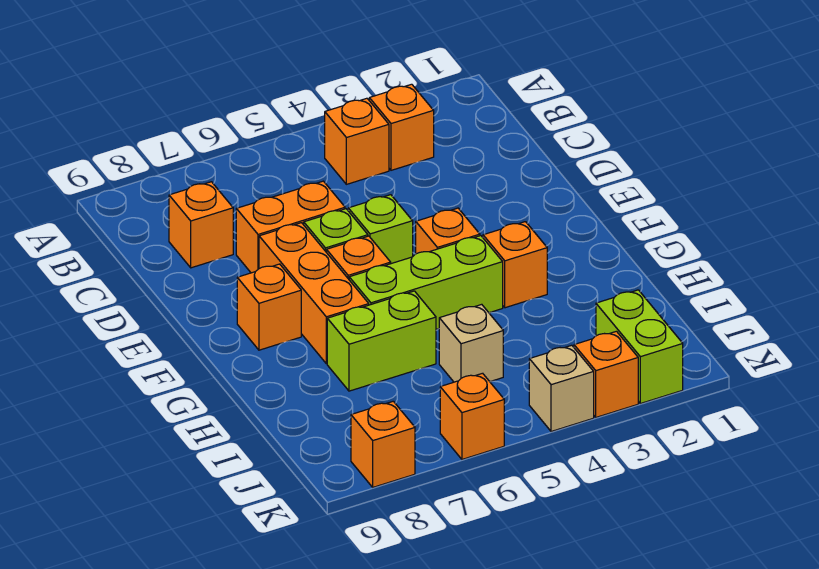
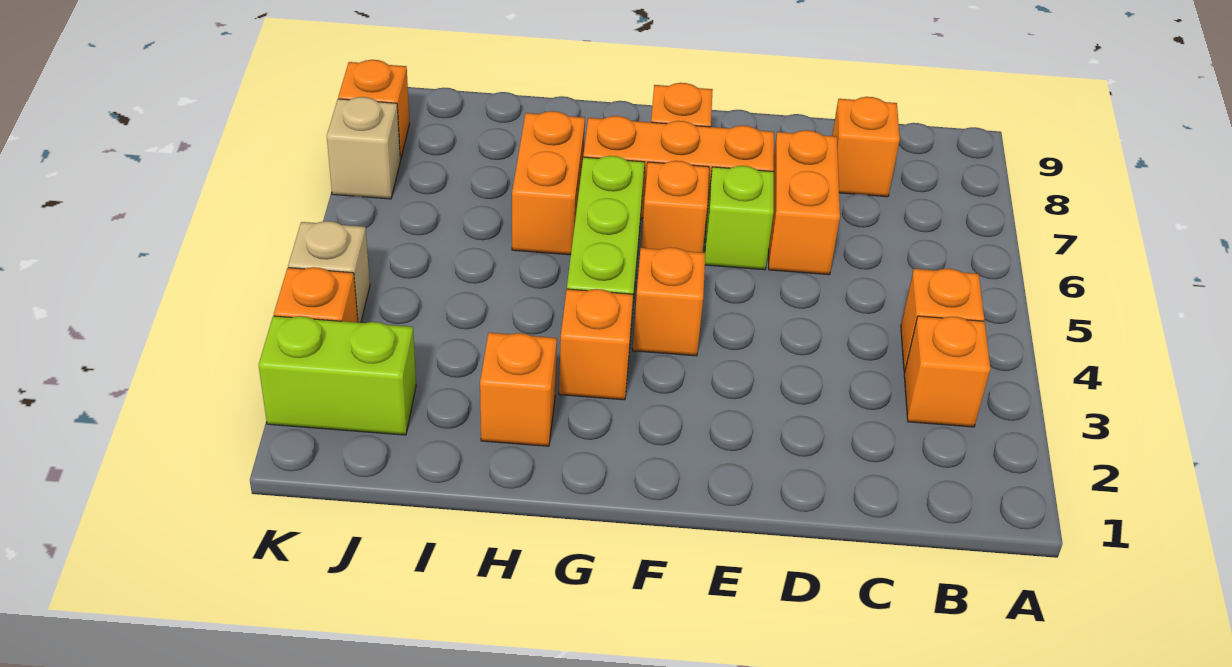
lime 1x1 brick [348,195,413,264] -> none
lime 1x2 brick [327,291,436,391] -> orange 1x2 brick [512,111,585,255]
tan 1x1 brick [439,304,503,382] -> tan 1x1 brick moved to [327,97,401,199]
orange 1x1 brick [440,373,504,459] -> orange 1x1 brick moved to [480,333,557,446]

